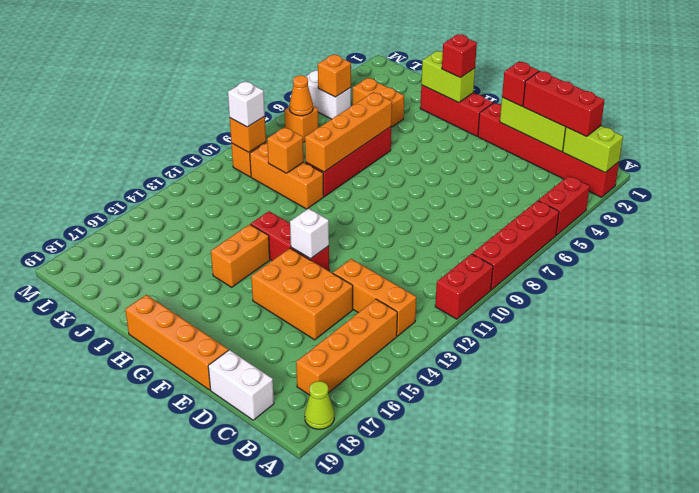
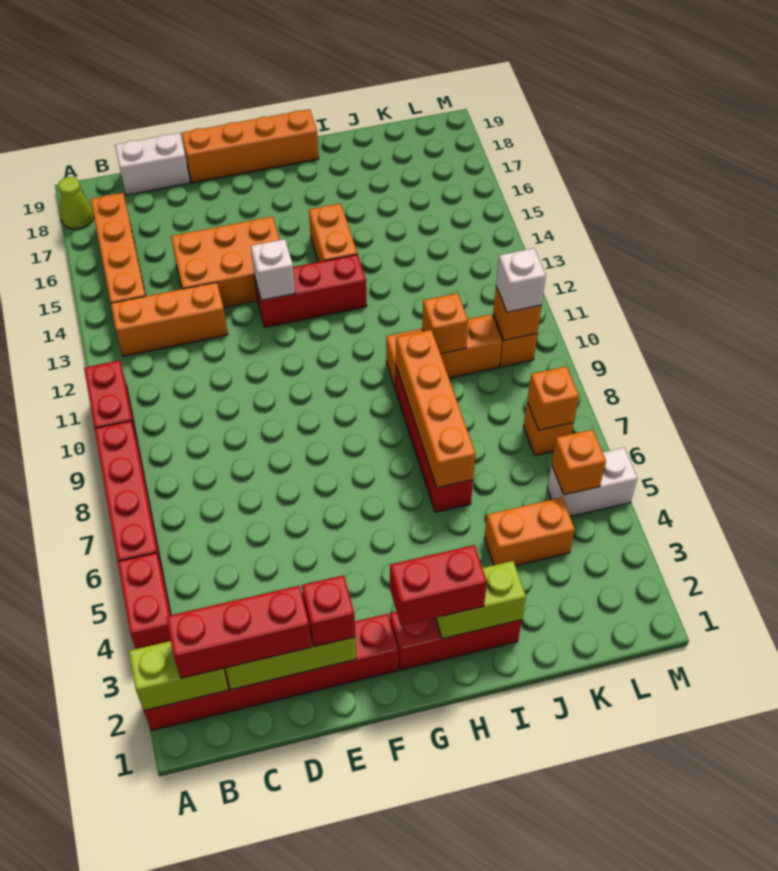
red 1x1 brick [442,34,477,78] -> red 1x2 brick [390,545,487,626]
orange 1x1 cone [289,75,313,116] -> orange 1x1 brick [527,366,579,430]

